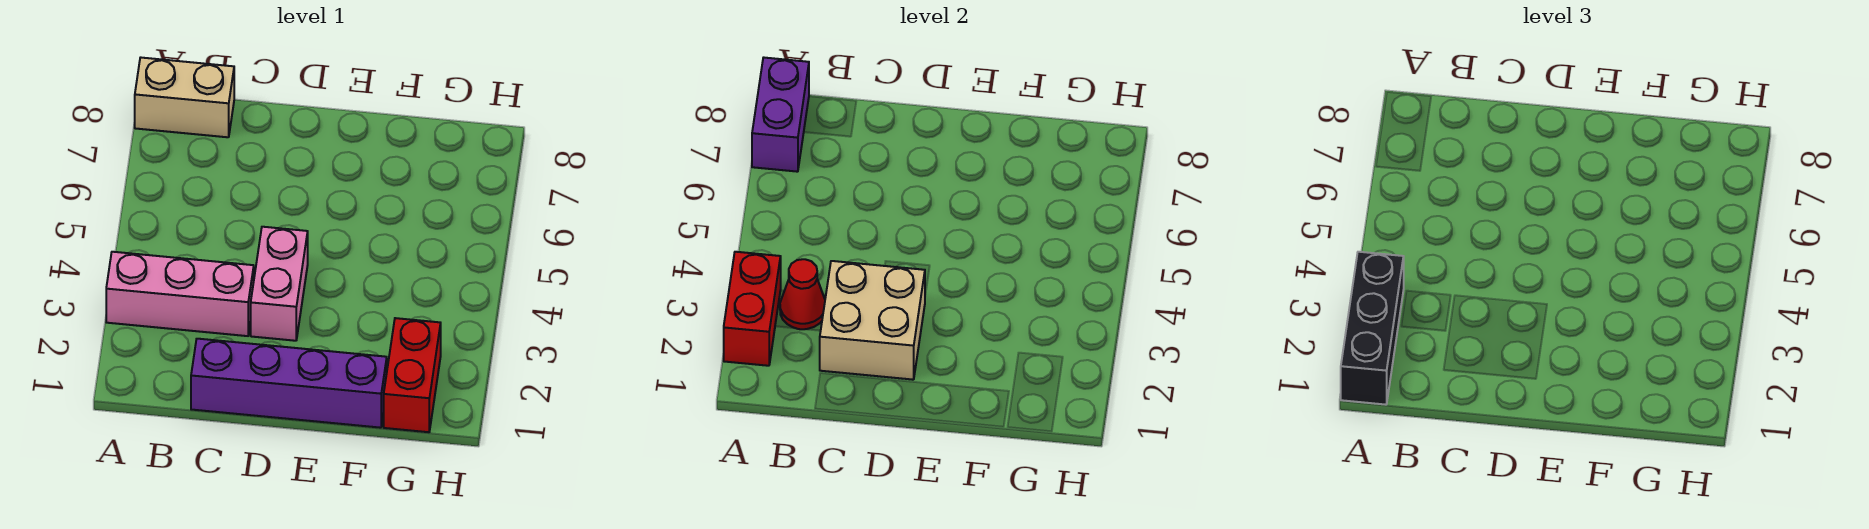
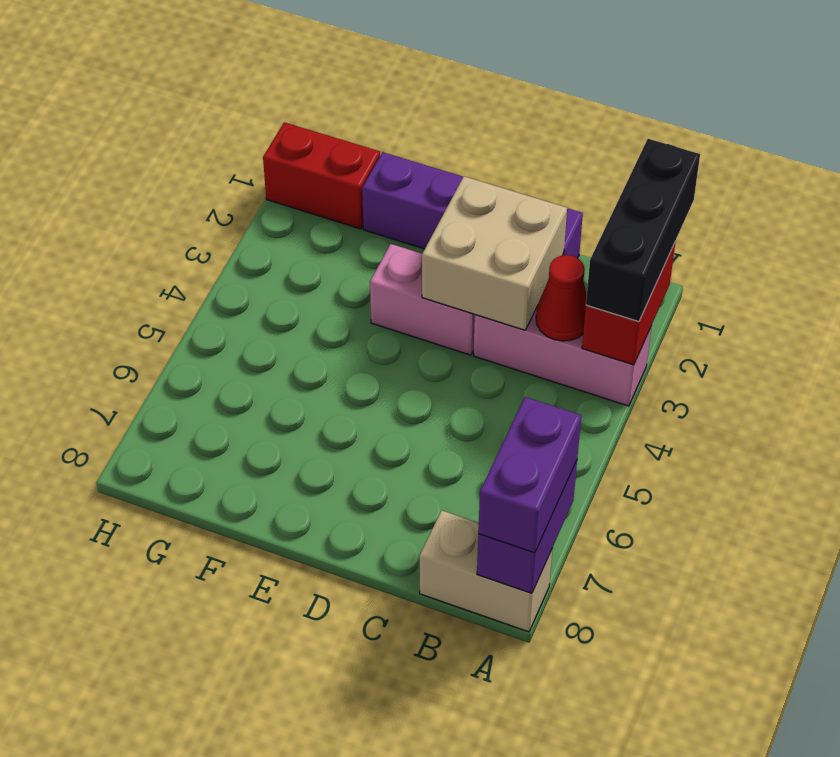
none -> purple 1x2 brick [478,397,581,553]
pink 1x2 brick [251,227,308,341] -> pink 1x2 brick turned to [370,244,475,355]
red 1x2 brick [384,318,441,432] -> red 1x2 brick turned to [263,122,380,229]

